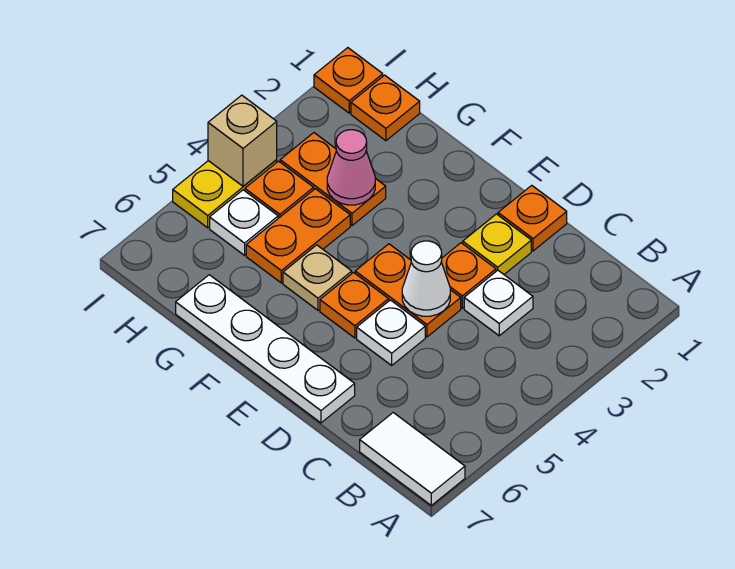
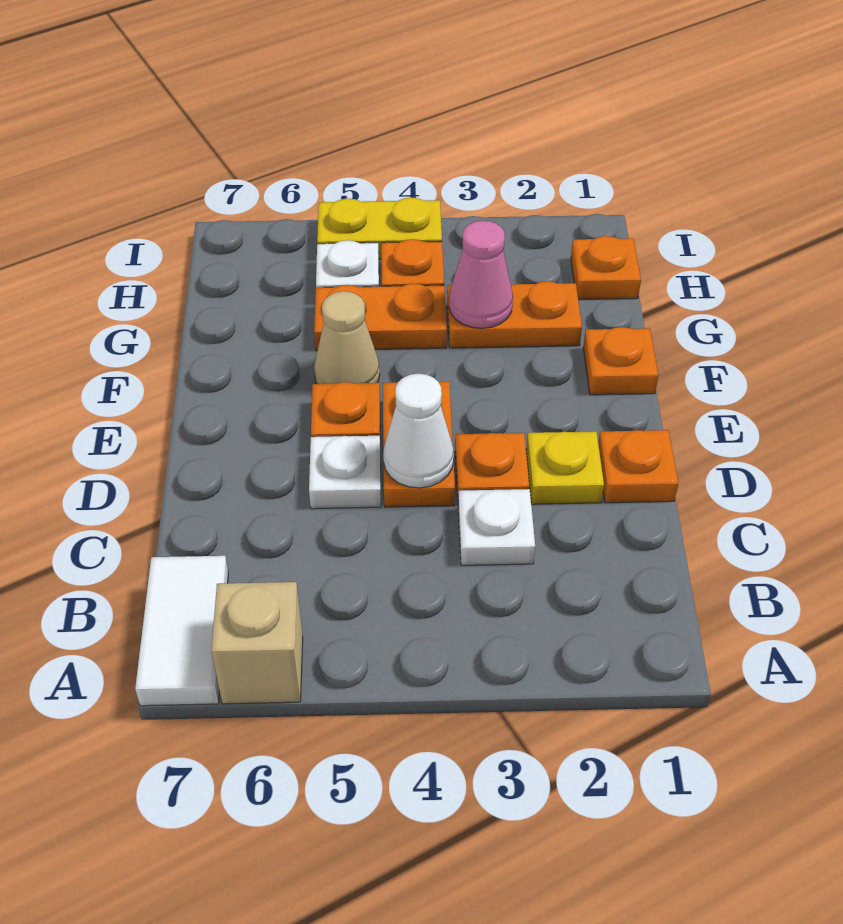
white 1x4 plate [176,275,355,423] -> none
tan 1x1 plate [283,245,352,310] -> tan 1x1 cone [314,291,380,384]
orange 1x2 plate [280,133,386,225] -> orange 1x2 plate turned to [447,281,582,348]
orange 1x1 plate [314,48,383,113] -> orange 1x1 plate moved to [583,327,658,395]
tan 1x1 brick [208,95,277,186] -> tan 1x1 brick moved to [211,582,303,704]

